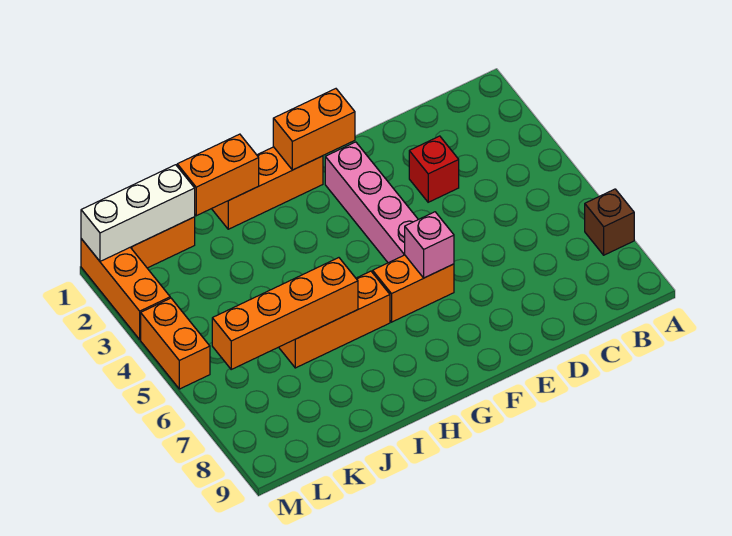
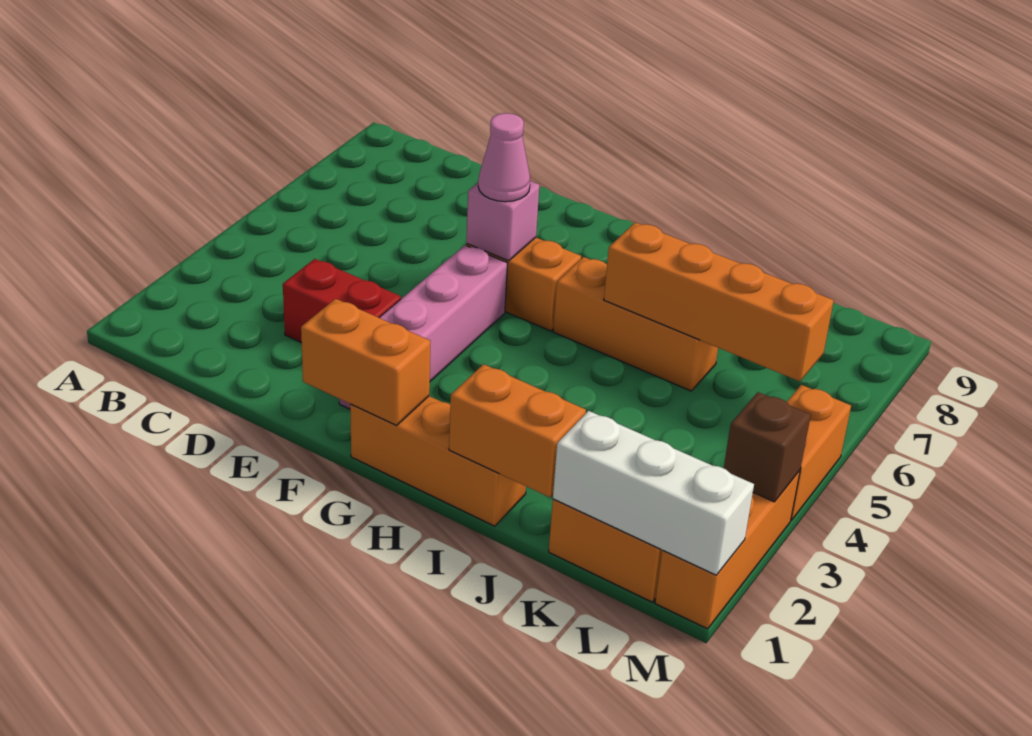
brown 1x1 brick [585,189,634,255] -> brown 1x1 brick moved to [724,392,811,502]
red 1x1 brick [409,136,459,202] -> red 1x2 brick [283,259,401,343]
none -> pink 1x1 cone [478,113,530,202]

